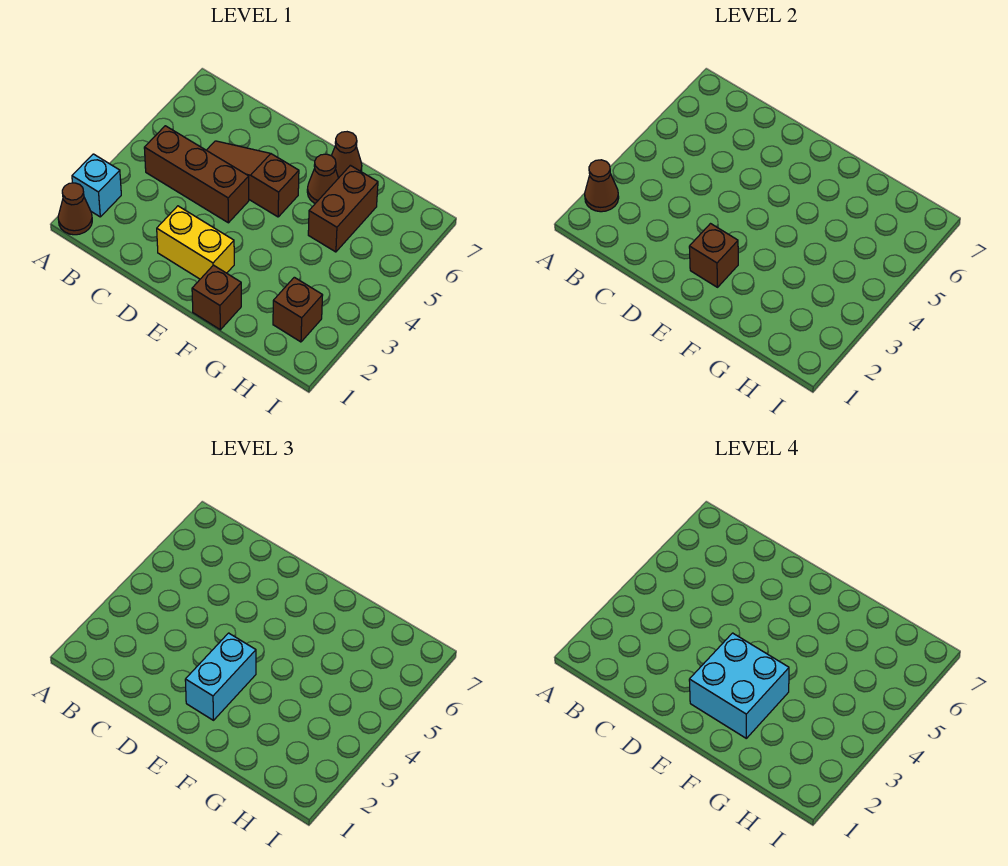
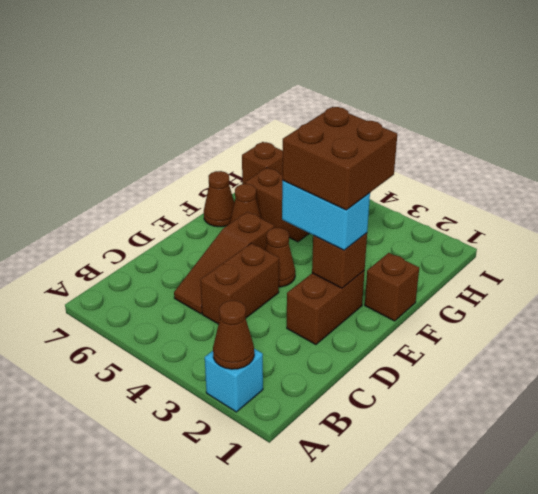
brown 1x1 cone [58,183,92,235] -> brown 1x1 cone moved to [265,228,295,287]
brown 1x3 brick [144,126,249,223] -> brown 1x2 brick [200,243,279,324]
yellow 1x2 brick [157,206,234,279] -> brown 1x2 brick [287,271,365,345]
cyan 2x2 brick [689,633,789,738] -> brown 2x2 brick [282,107,397,210]
brown 1x1 brick [273,277,323,342] -> brown 1x1 brick moved to [242,142,283,184]

